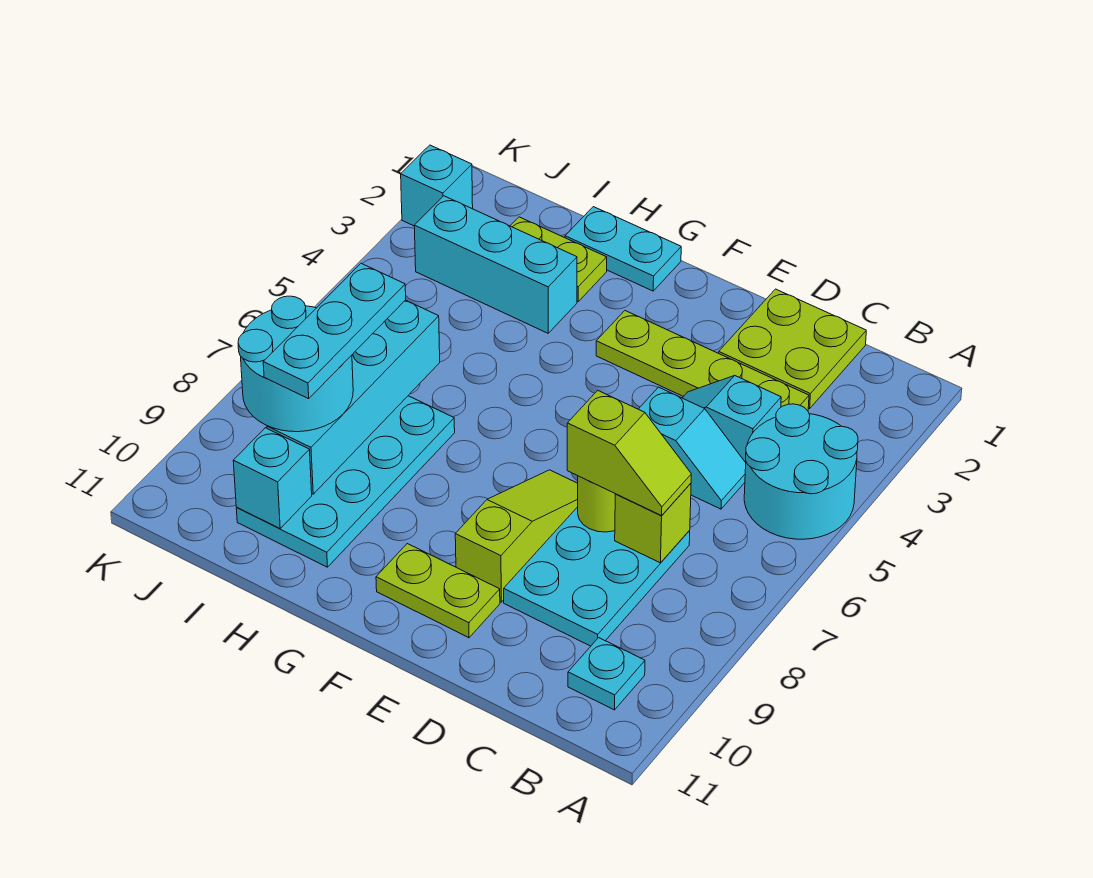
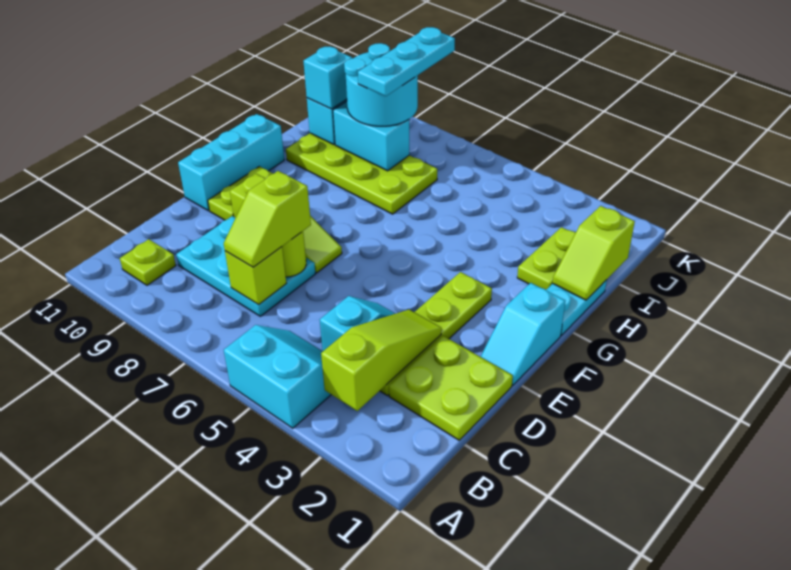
cyan 2x2 round brick [744,404,858,539] -> cyan 2x2 slope [224,325,331,428]
none -> lime 1x3 slope [321,310,442,411]
cyan 1x1 plate [568,638,645,710] -> lime 1x1 plate [120,239,176,285]
cyan 1x2 slope [639,387,746,509] -> cyan 1x2 slope moved to [481,283,565,385]
none -> lime 1x2 slope [553,206,635,300]
cyan 1x3 brick [414,196,577,333] -> cyan 1x3 brick moved to [178,114,284,211]
cyan 2x4 plate [236,396,455,567] -> lime 2x4 plate [286,133,437,214]
cyan 1x4 brick [267,300,440,494] -> cyan 1x2 brick [333,101,409,171]
cyan 1x3 plate [263,263,406,399] -> cyan 1x3 plate turned to [358,27,455,96]
cyan 1x1 brick [401,145,473,226] -> cyan 1x1 brick moved to [304,46,352,109]

